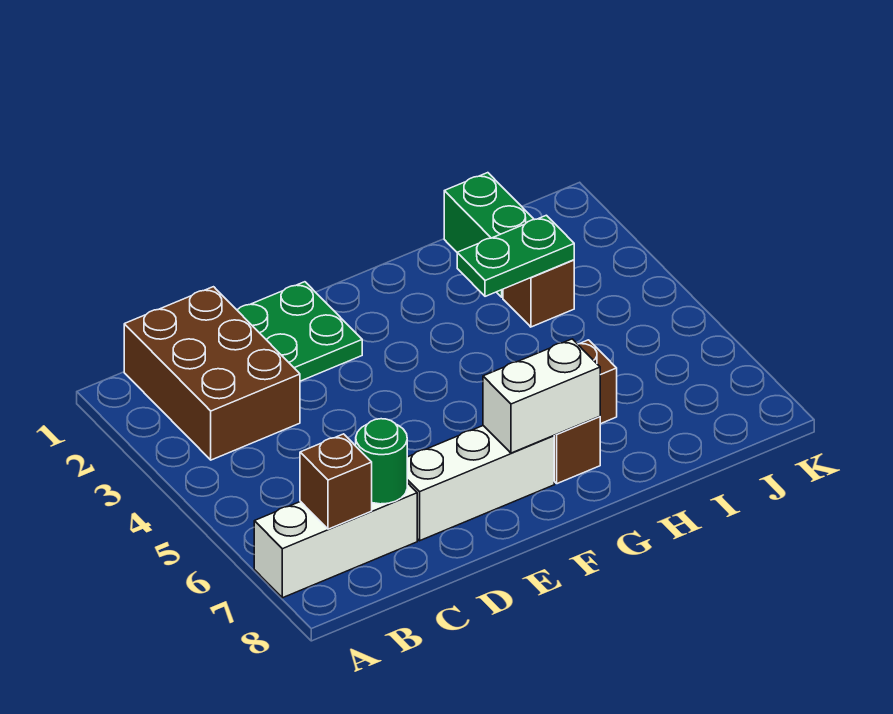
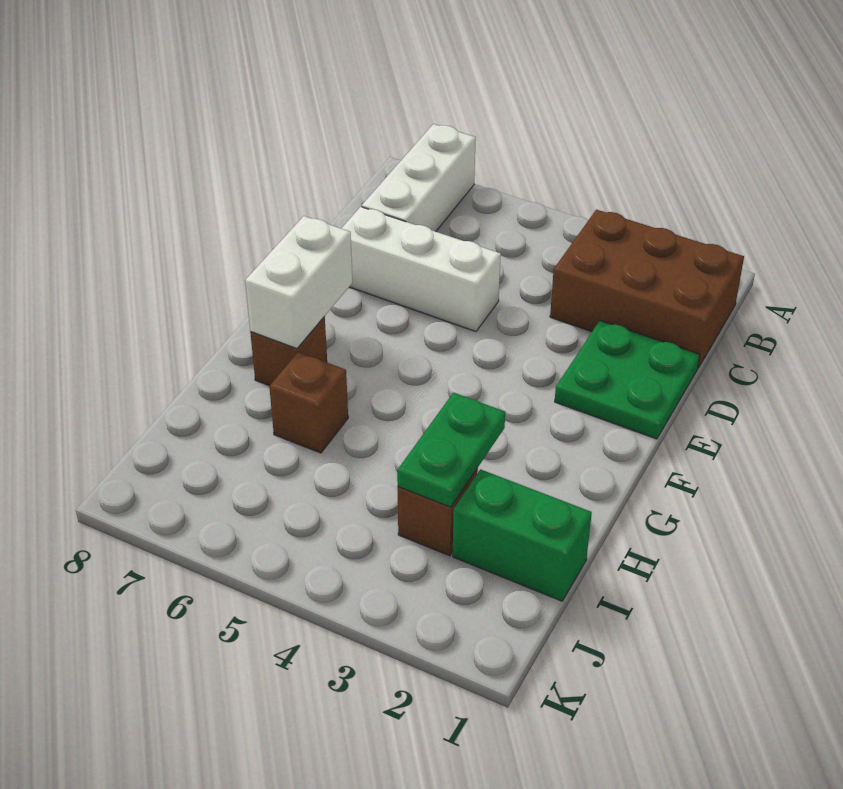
brown 1x1 brick [300,434,372,529] -> none
green 1x1 round brick [356,419,407,504] -> none
white 1x3 brick [407,426,554,541] -> white 1x3 brick turned to [341,207,501,332]

